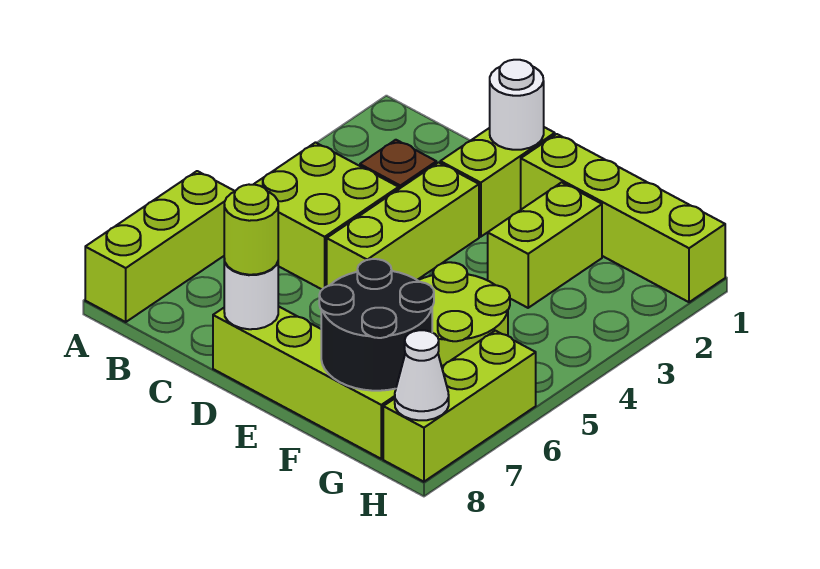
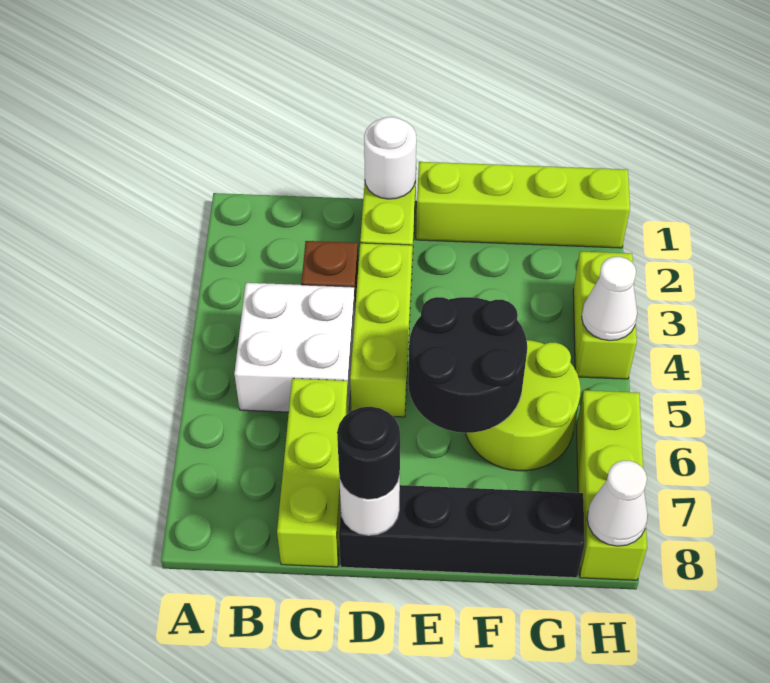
lime 1x3 brick [85,171,235,322] -> lime 1x3 brick moved to [277,378,348,567]
lime 2x2 brick [253,143,399,289] -> white 2x2 brick [234,283,355,413]
lime 1x4 brick [213,306,396,459] -> black 1x4 brick [339,485,585,578]
lime 1x1 round brick [224,185,278,275] -> black 1x1 round brick [337,407,400,499]
lime 1x2 brick [488,182,602,308] -> lime 1x2 brick moved to [573,251,637,379]
black 2x2 round brick [319,259,434,391] -> black 2x2 round brick moved to [408,297,527,433]
none -> white 1x1 cone [582,257,637,341]

